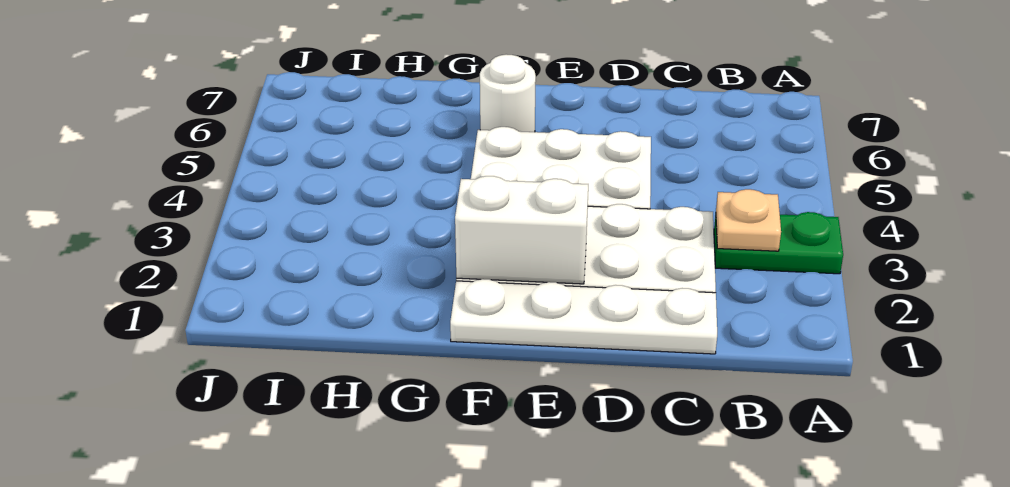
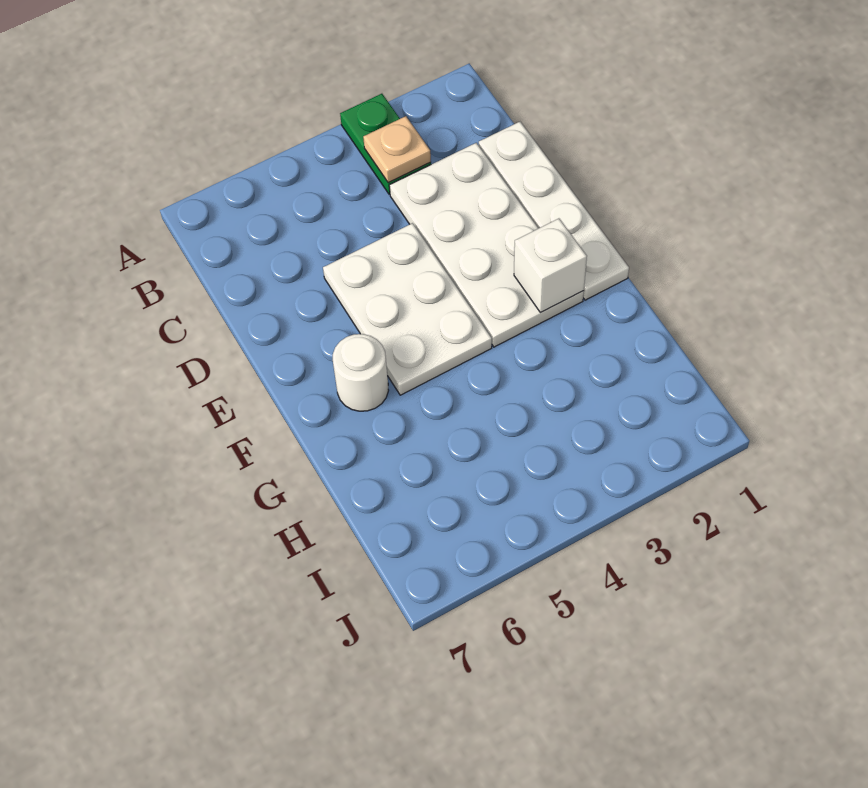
white 1x2 brick [455,176,588,284] -> white 1x1 brick [514,219,587,312]

